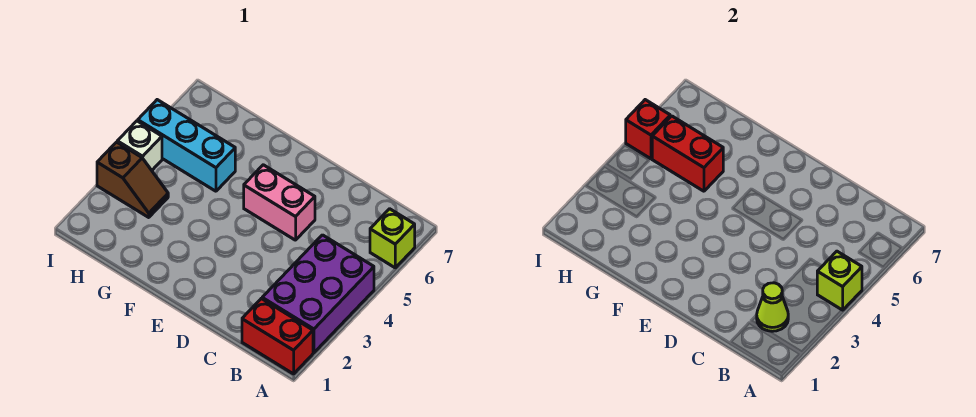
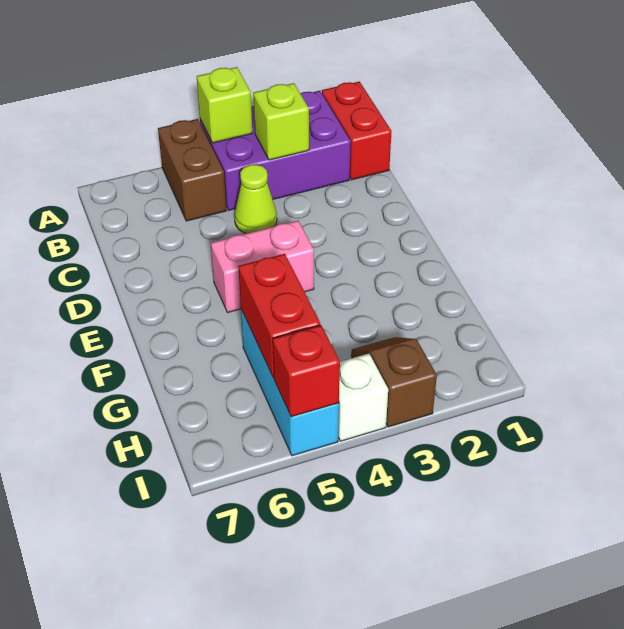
none -> brown 1x2 brick [158,119,226,221]
lime 1x1 brick [370,209,415,268] -> lime 1x1 brick moved to [253,83,309,160]
lime 1x1 cone [757,283,788,331] -> lime 1x1 cone moved to [234,165,277,234]
pink 1x2 brick [244,165,315,240] -> pink 1x2 brick turned to [211,221,314,313]

